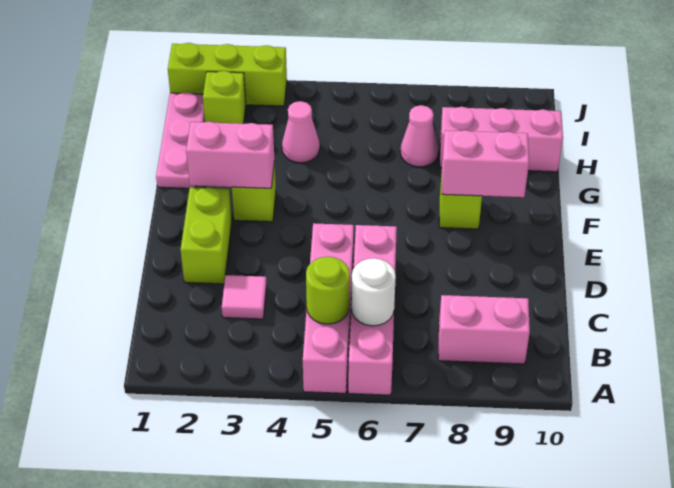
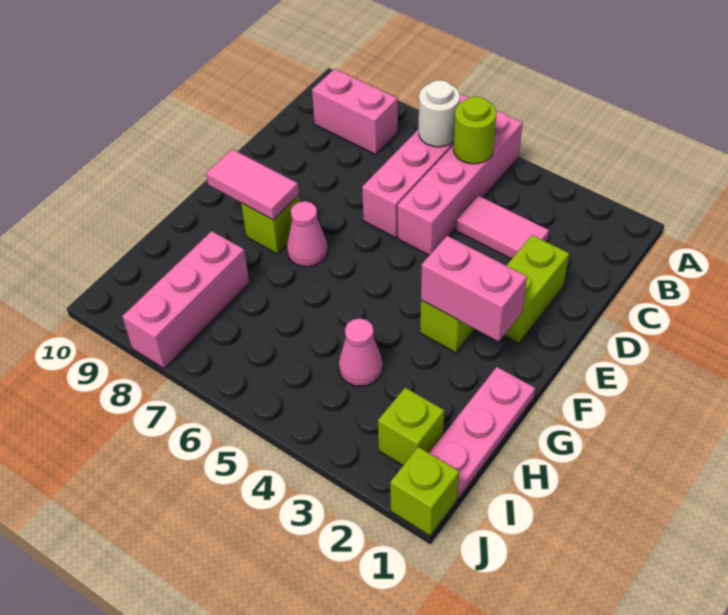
pink 1x1 tile [222,275,267,319] -> pink 1x2 tile [456,196,549,259]
pink 1x2 brick [442,130,529,197] -> pink 1x2 tile [206,149,299,220]
pink 1x1 cone [400,105,438,167] -> pink 1x1 cone moved to [287,201,328,267]
pink 1x3 brick [440,107,563,172] -> pink 1x3 brick turned to [122,231,249,369]
lime 1x3 brick [168,43,287,106] -> lime 1x1 brick [390,447,459,536]

